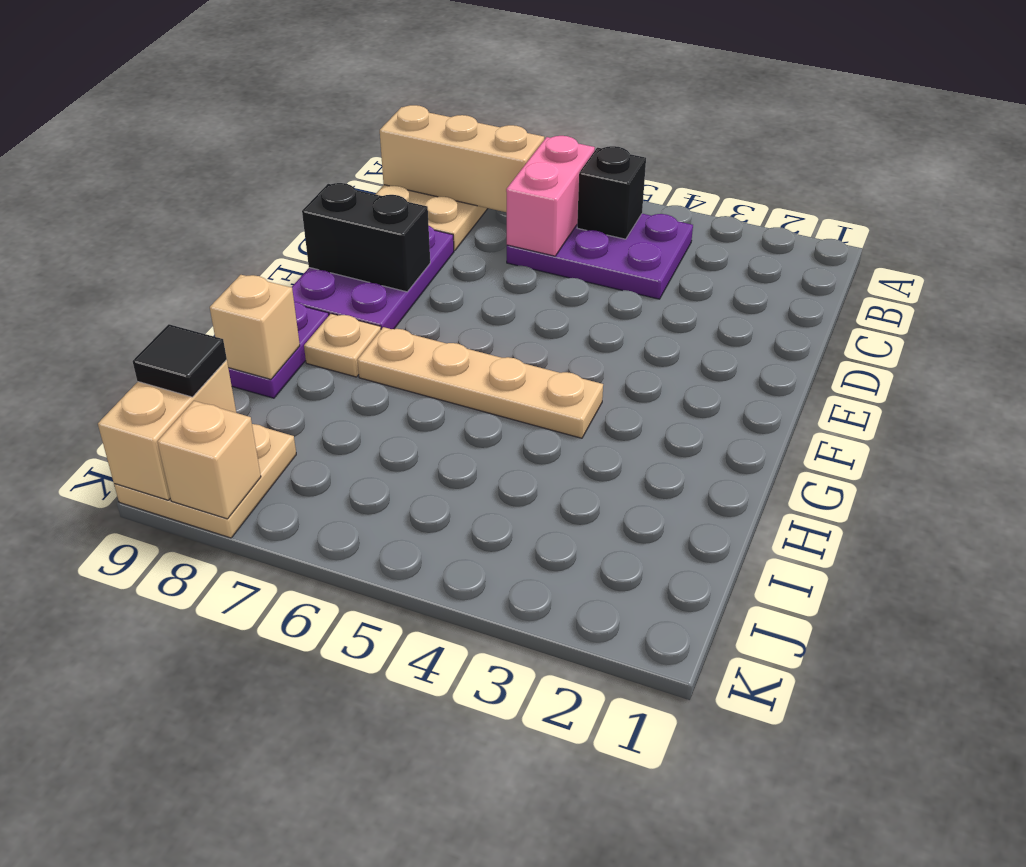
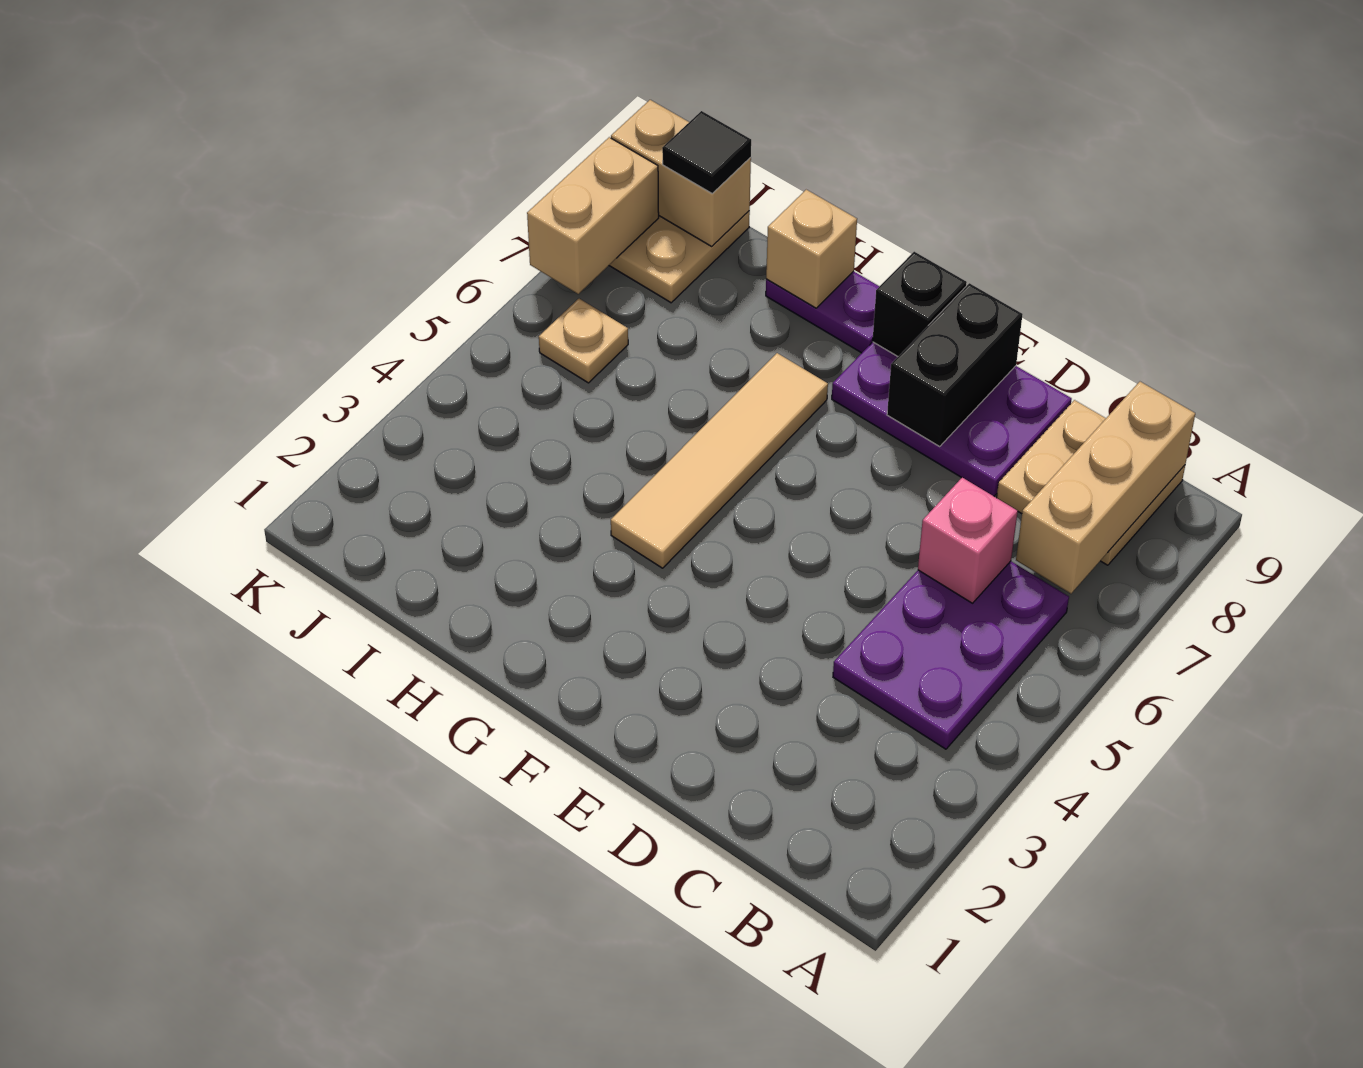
black 1x1 brick [577,146,646,239] -> black 1x1 brick moved to [873,252,967,356]
pink 1x2 brick [506,136,595,256] -> pink 1x1 brick [918,477,1018,603]
tan 1x4 plate [357,327,603,438] -> tan 1x4 tile [611,353,828,568]
tan 1x1 plate [304,314,381,377] -> tan 1x1 plate moved to [539,299,628,383]
tan 1x1 brick [157,401,261,519] -> tan 1x2 brick [527,137,659,294]

